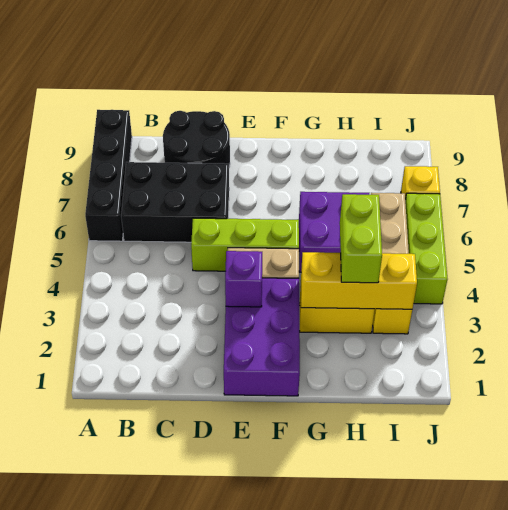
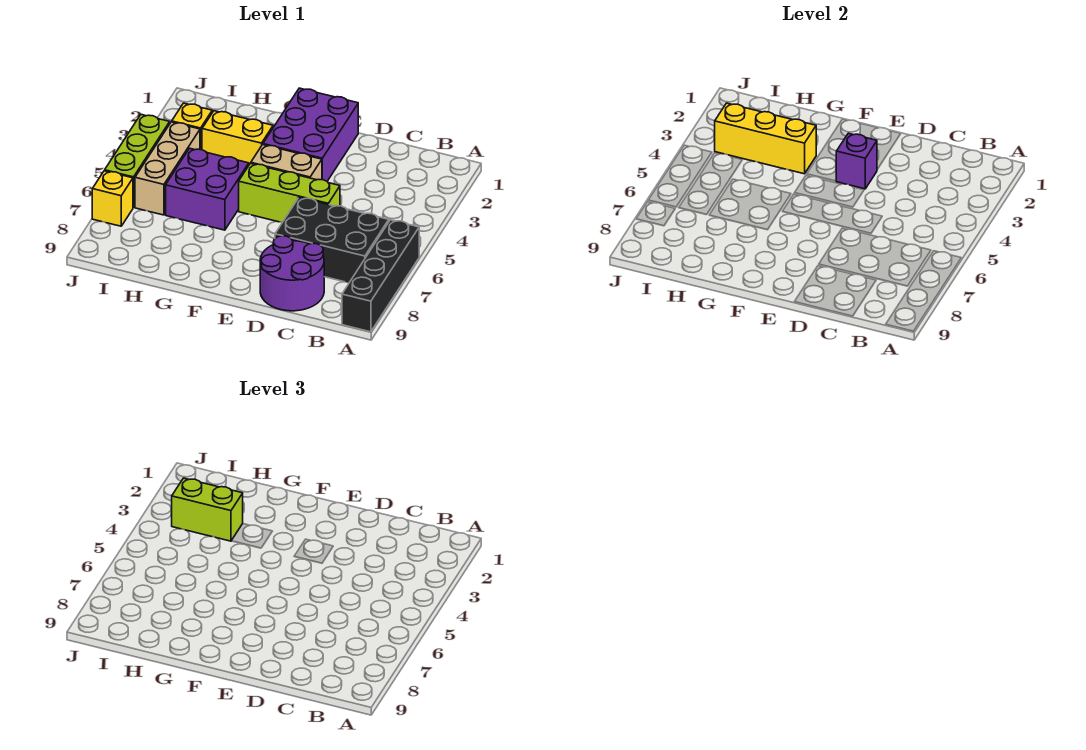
black 2x2 round brick [163,111,230,167] -> purple 2x2 round brick [260,236,324,311]
lime 1x2 brick [340,194,382,283] -> lime 1x2 brick turned to [172,478,243,541]

